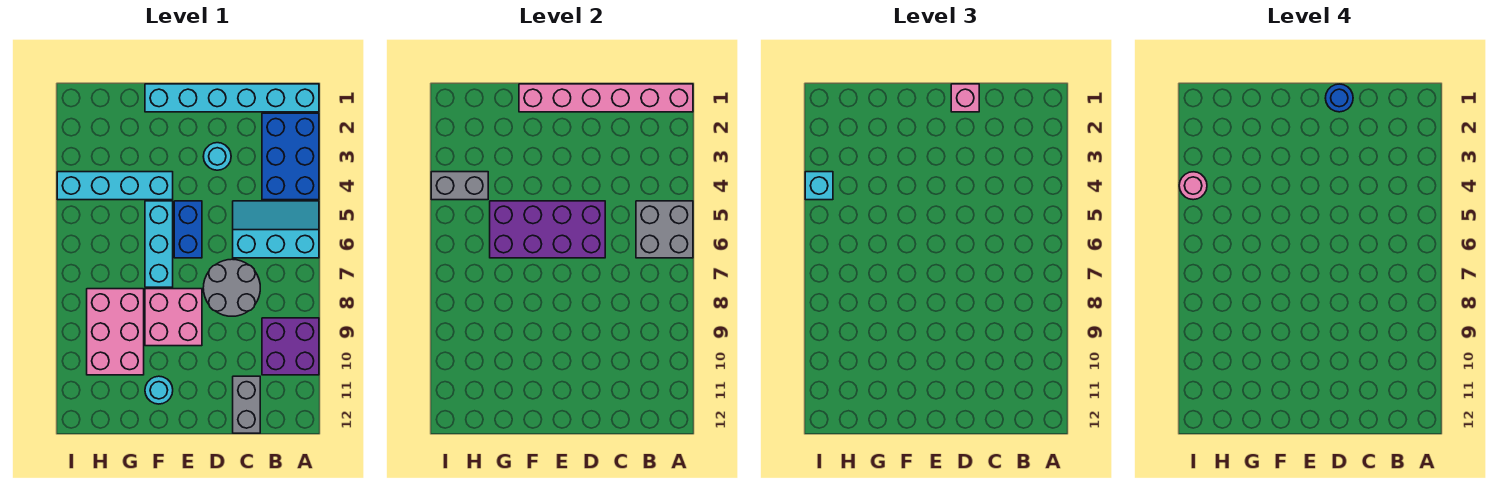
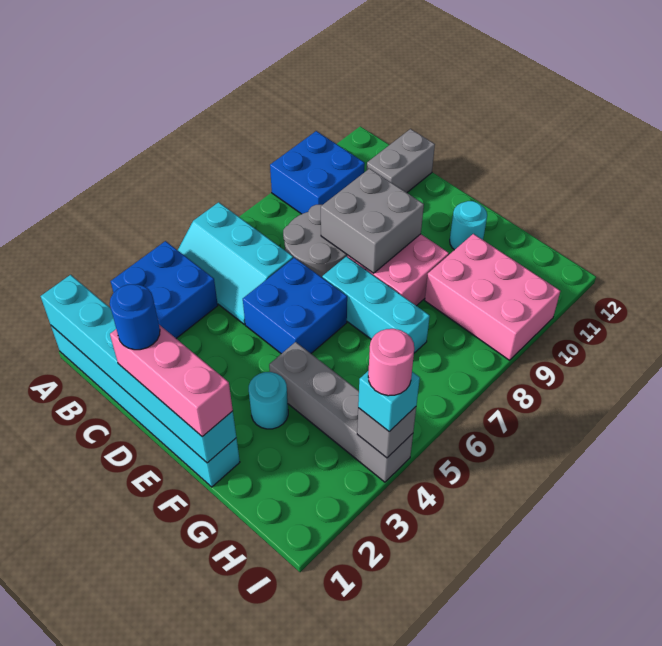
pink 1x6 brick [519,84,693,112] -> cyan 1x6 brick [41,275,236,463]
blue 2x3 brick [262,113,319,200] -> blue 2x2 brick [111,241,218,338]
grey 2x2 brick [636,201,693,258] -> grey 2x2 brick moved to [321,169,424,273]
purple 2x2 brick [262,318,319,375] -> blue 2x2 brick [270,131,365,214]
pink 1x1 brick [951,84,979,112] -> pink 1x3 brick [110,325,233,437]
cyan 1x1 round brick [203,143,231,170] -> cyan 1x1 round brick moved to [249,372,288,429]
purple 2x4 brick [490,201,605,258] -> none
blue 1x2 brick [174,201,202,258] -> blue 2x2 brick [243,258,347,354]
cyan 1x4 brick [57,172,173,200] -> grey 1x4 brick [269,342,413,482]
cyan 1x3 brick [145,201,173,287] -> cyan 1x3 brick turned to [322,256,430,353]
pink 2x3 brick [87,289,144,375] -> pink 2x3 brick turned to [425,234,560,360]
grey 1x2 brick [431,172,488,200] -> grey 1x1 brick [357,407,416,458]

